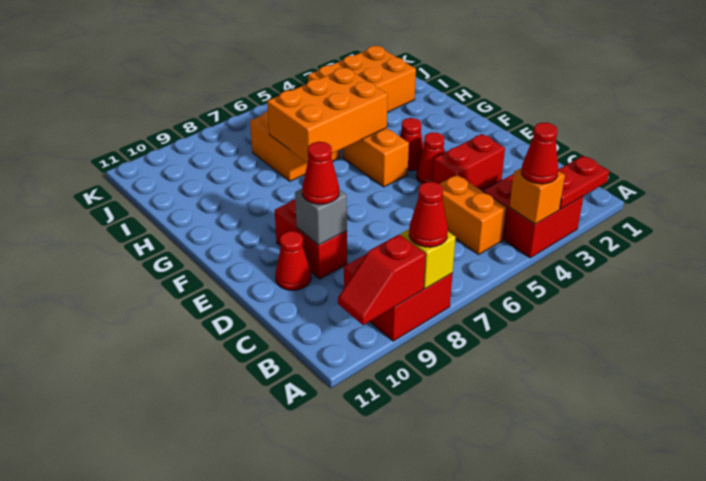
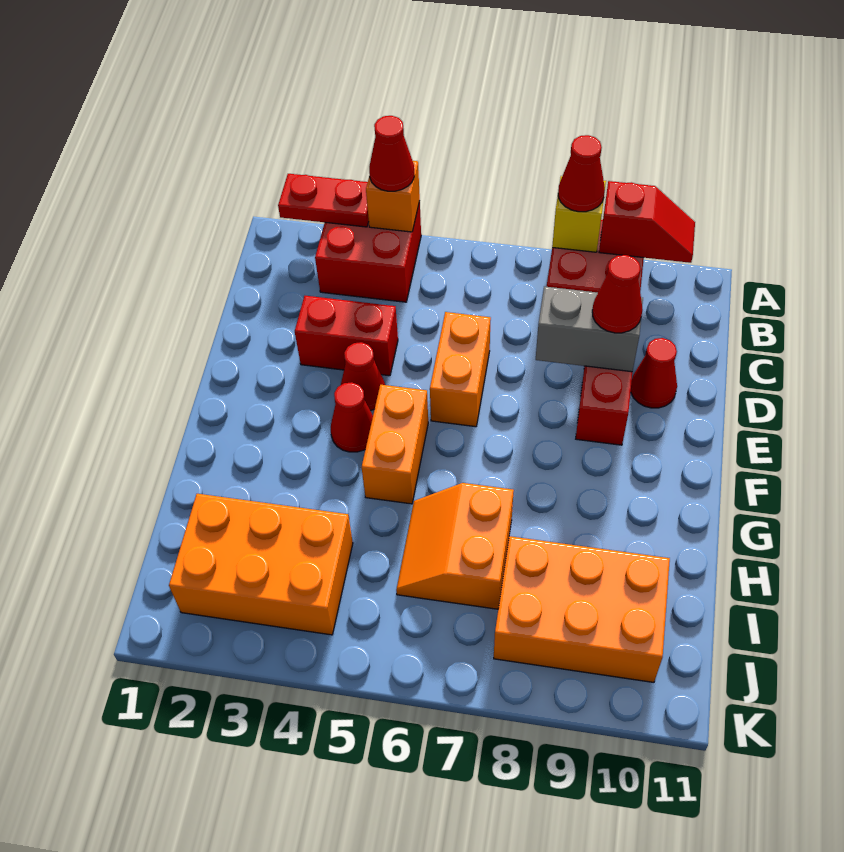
orange 1x2 brick [440,175,507,255] -> orange 1x2 brick moved to [430,312,491,427]
grey 1x1 brick [295,189,347,245] -> grey 1x2 brick [536,286,643,372]
orange 2x3 brick [267,68,388,163] -> orange 2x3 brick moved to [494,536,670,682]

